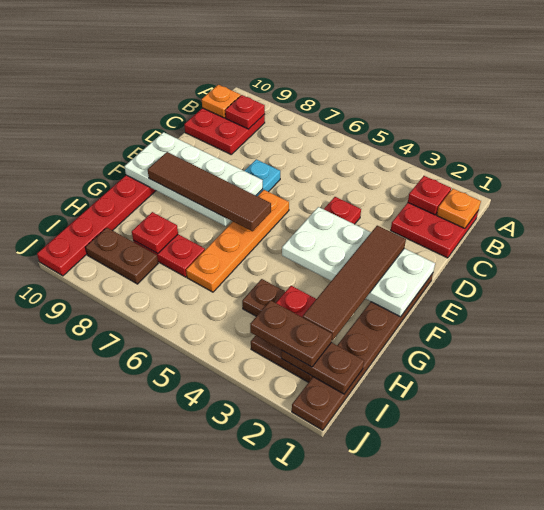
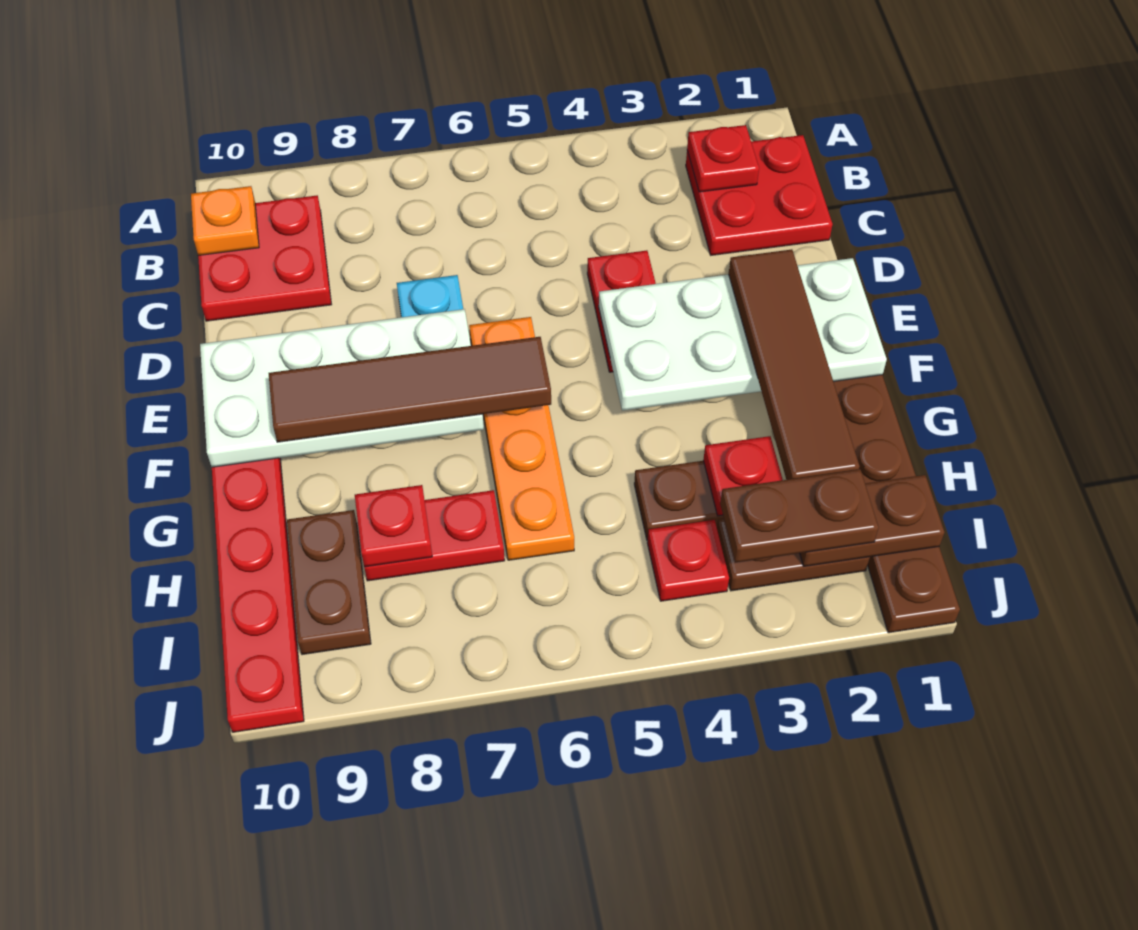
orange 1x1 plate [437,189,481,228] -> none
red 1x1 plate [225,95,265,129] -> red 1x1 plate moved to [647,520,729,601]
brown 1x2 plate [85,228,158,284] -> brown 1x2 plate turned to [287,510,371,655]

